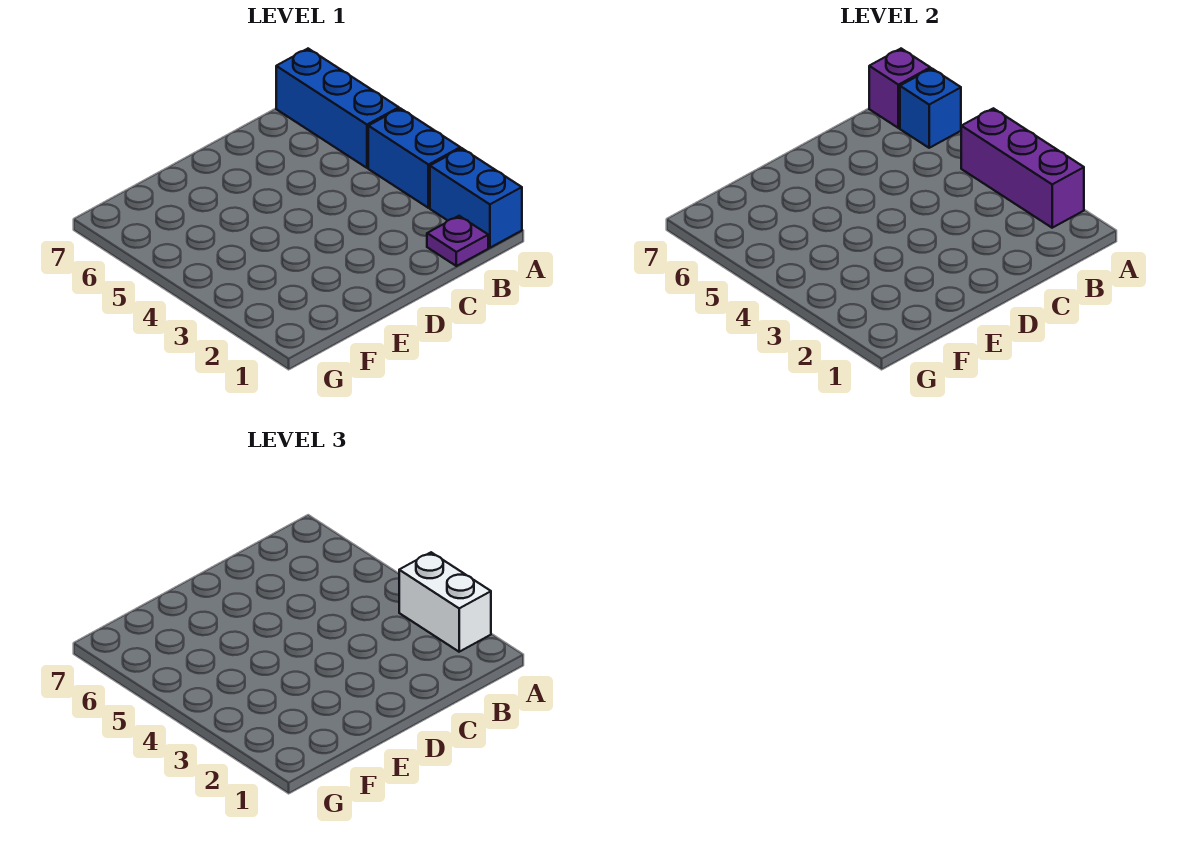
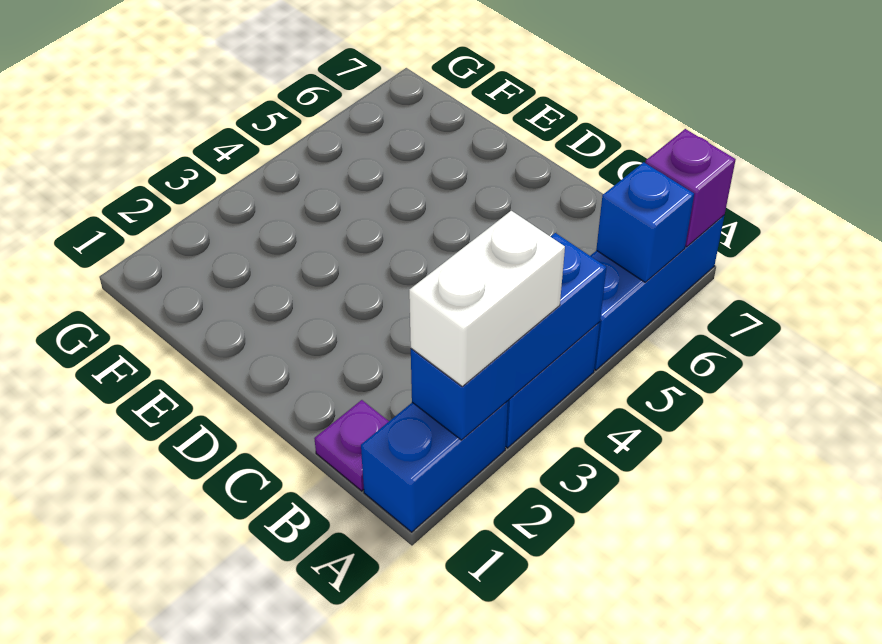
purple 1x3 brick [961,108,1084,228] -> blue 1x3 brick [411,233,606,440]

